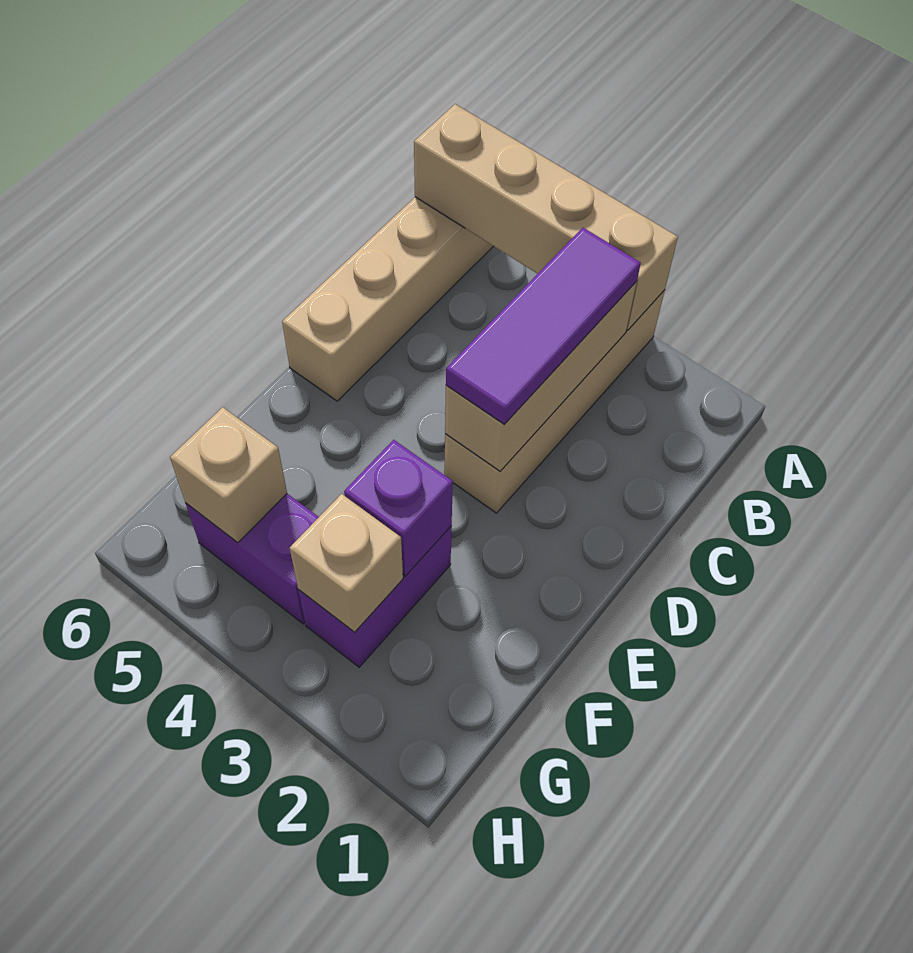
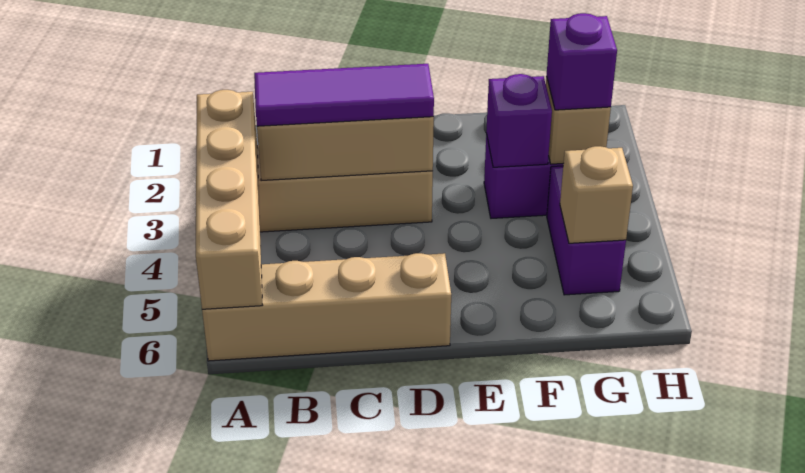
none -> purple 1x1 brick [546,13,617,110]

